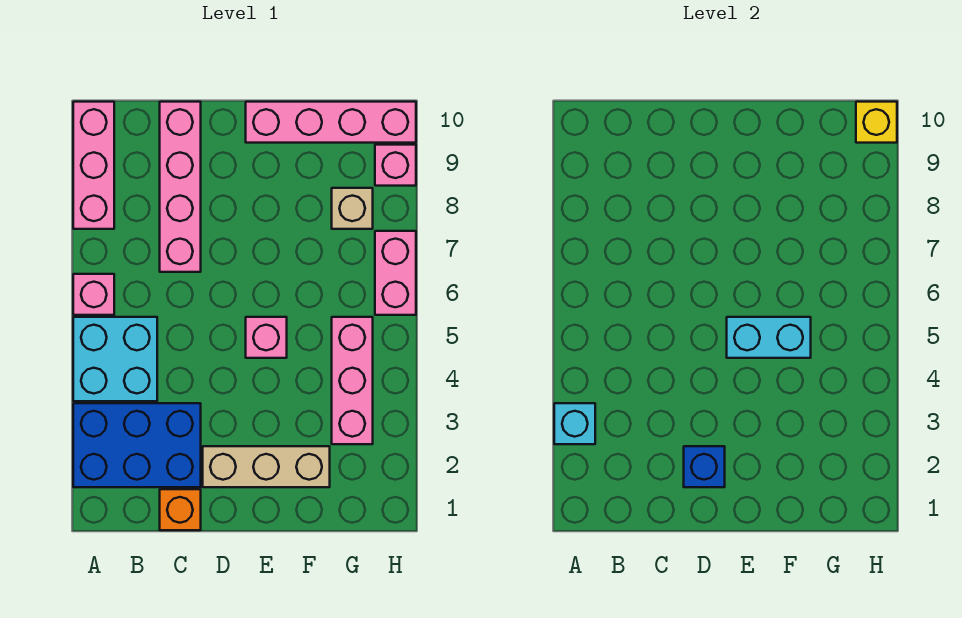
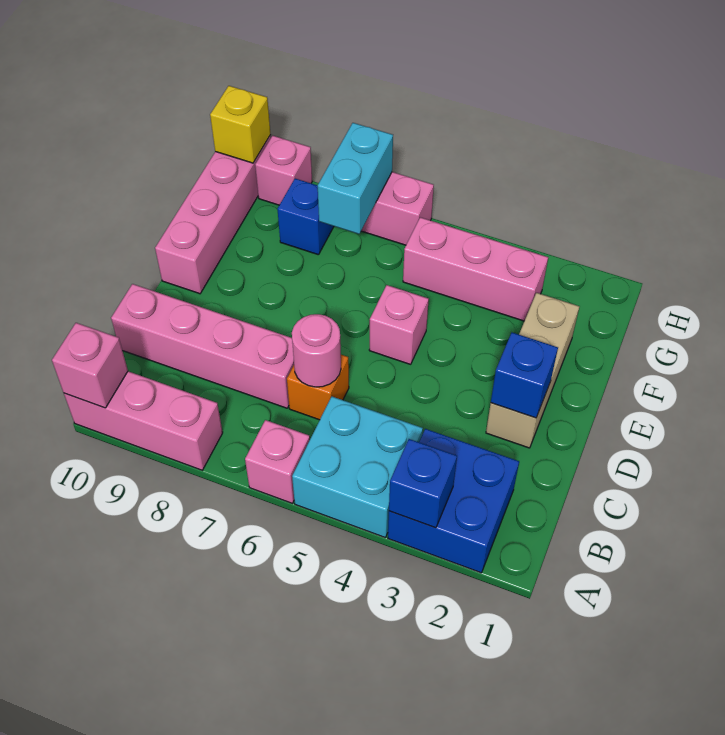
blue 2x3 brick [73,403,201,487] -> blue 2x2 brick [388,429,519,573]
cyan 1x1 brick [554,403,595,444] -> blue 1x1 brick [389,439,457,528]
none -> pink 1x1 brick [52,323,128,408]
orange 1x1 brick [160,489,201,530] -> orange 1x1 brick moved to [287,355,349,420]
none -> pink 1x1 round brick [292,314,341,387]
cyan 1x2 brick [727,317,811,358] -> cyan 1x2 brick moved to [318,123,393,234]
tan 1x1 brick [332,188,373,229] -> blue 1x1 brick [277,179,334,255]

